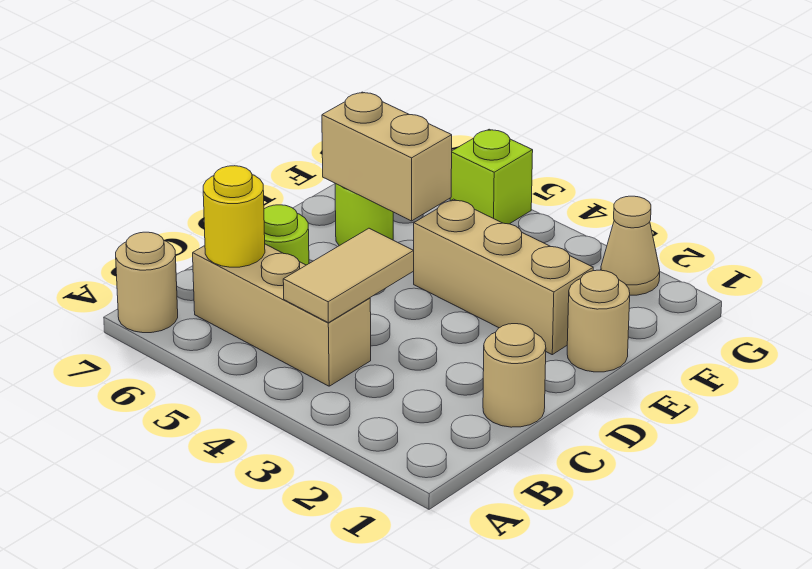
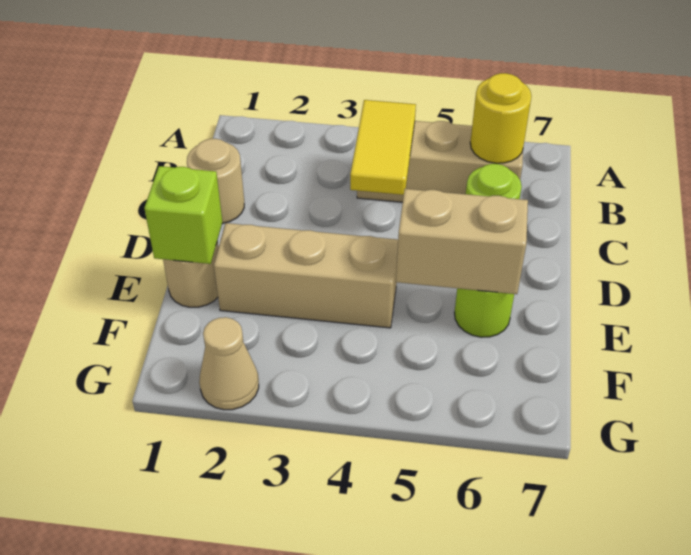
tan 1x1 round brick [116,232,178,333] -> none
tan 1x2 tile [283,228,414,323] -> yellow 1x2 tile [350,100,416,195]
lime 1x1 brick [450,129,533,224] -> lime 1x1 brick moved to [144,166,222,264]

